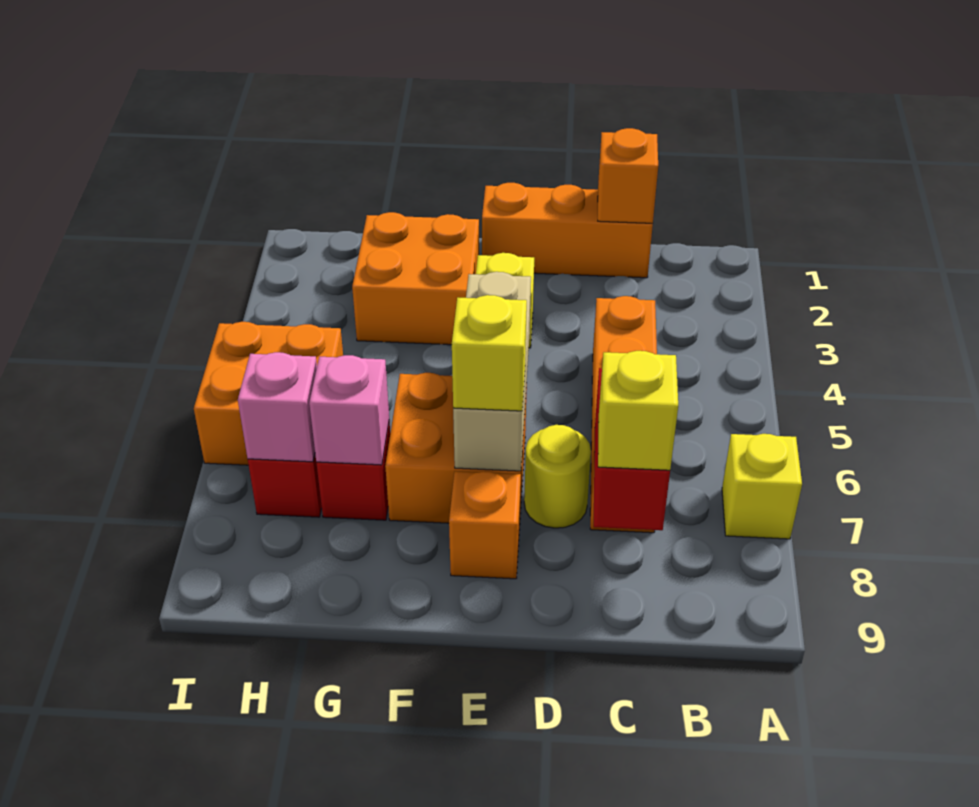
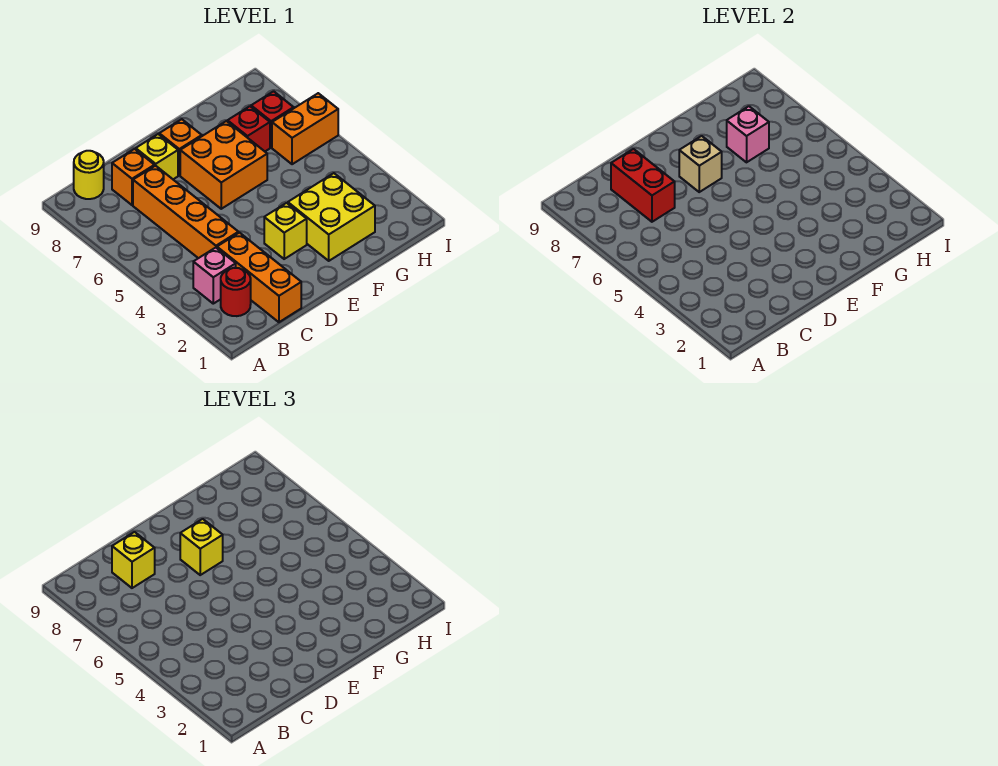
yellow 1x1 brick [722,434,802,539] -> yellow 1x1 brick moved to [136,134,178,179]
none -> red 1x1 round brick [221,268,251,316]
orange 1x3 brick [482,183,653,278] -> orange 1x3 brick turned to [217,233,301,322]
orange 1x1 brick [598,128,658,223] -> orange 1x1 brick moved to [112,149,155,205]
yellow 1x1 round brick [524,425,591,528] -> yellow 1x1 round brick moved to [74,151,104,199]
tan 1x3 brick [453,272,531,471] -> tan 1x1 brick [679,136,722,192]
orange 2x2 brick [352,212,479,345] -> yellow 2x2 brick [288,173,375,261]
orange 2x2 brick [194,322,343,465] -> orange 1x2 brick [272,93,338,164]
pink 1x1 brick [238,352,317,462] -> pink 1x1 brick moved to [193,248,236,304]

